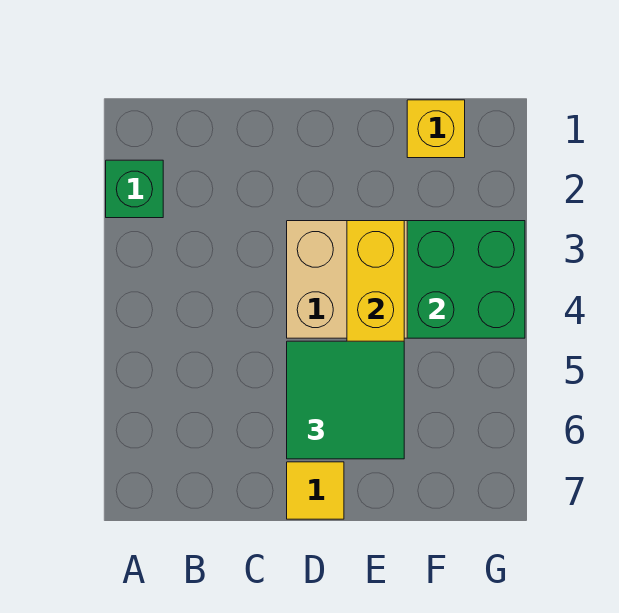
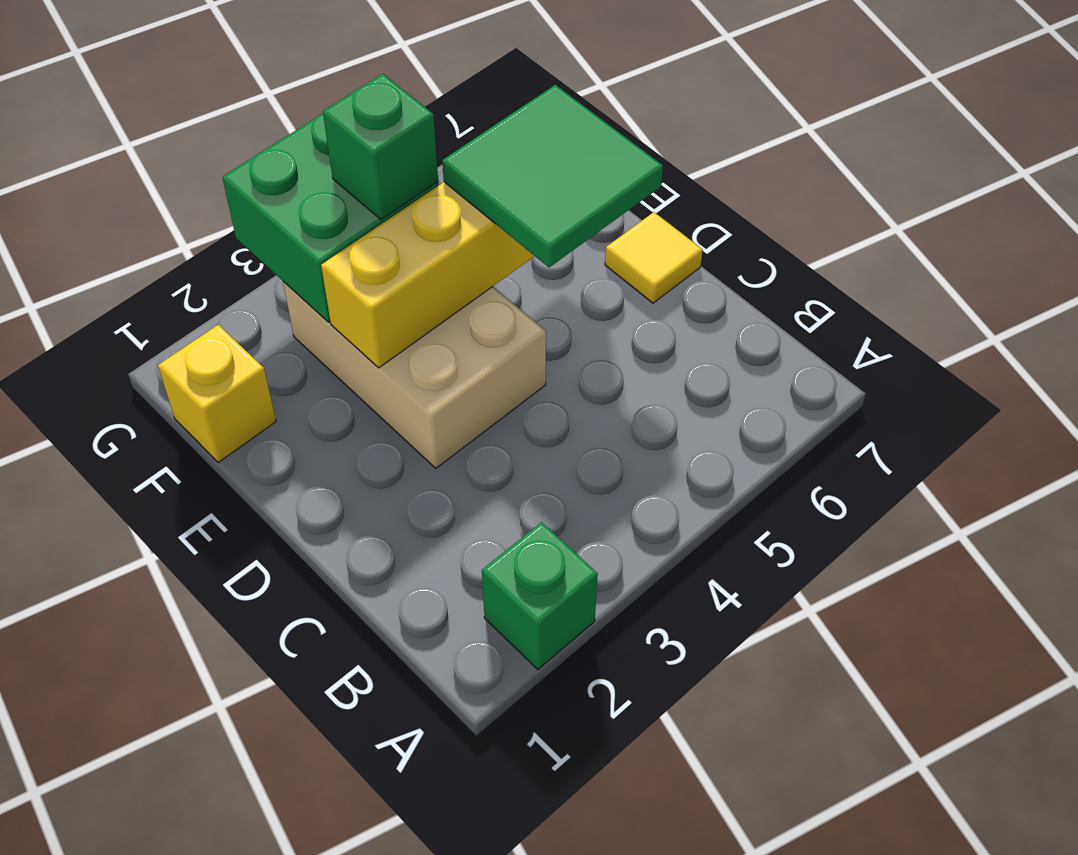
none -> green 1x1 brick [323,74,438,220]

